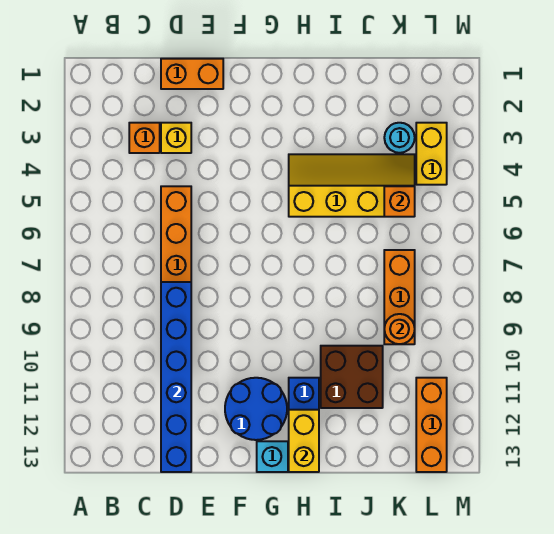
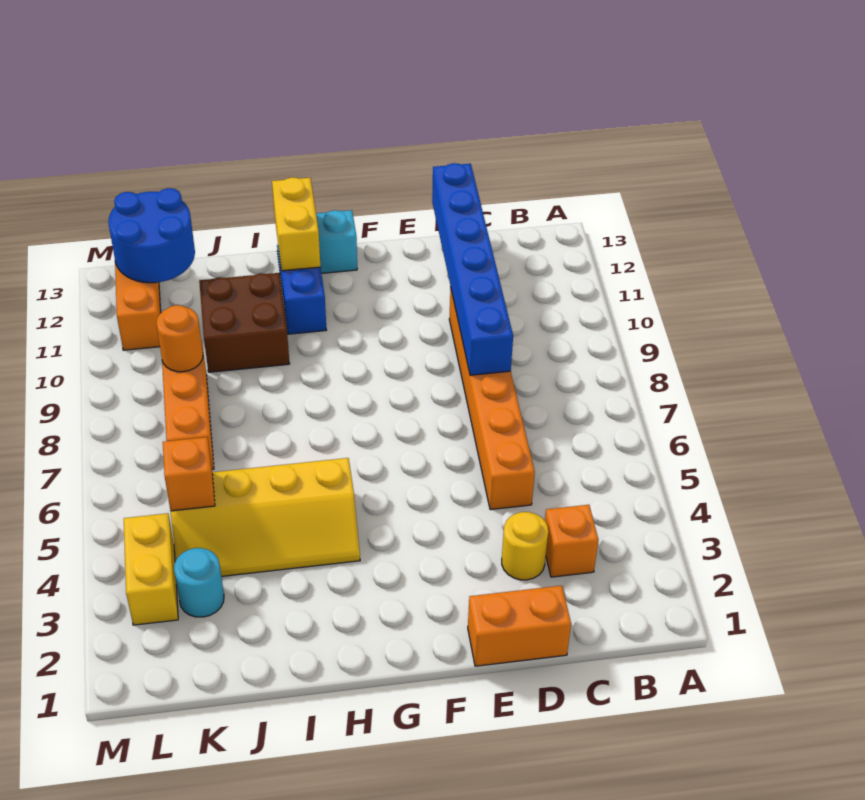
yellow 1x1 brick [161,123,191,153] -> yellow 1x1 round brick [502,512,548,580]
blue 2x2 round brick [225,378,287,440] -> blue 2x2 round brick moved to [108,188,195,283]

